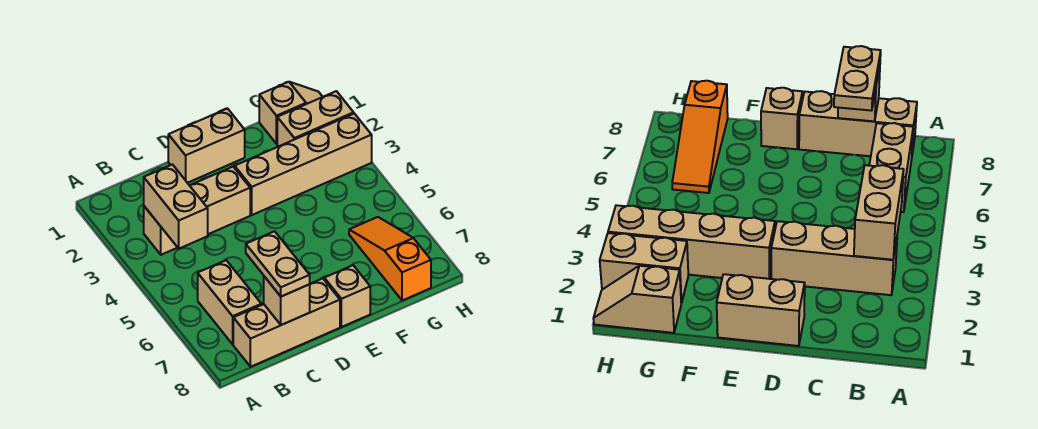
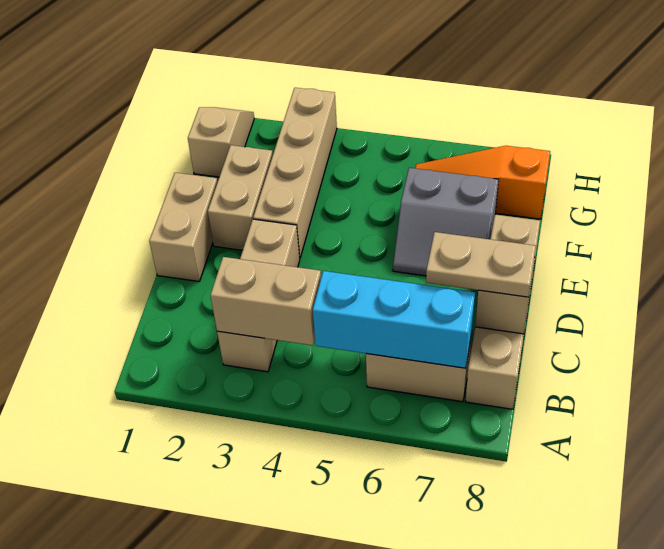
none -> cyan 1x3 brick [313,271,475,368]
none -> grey 2x2 slope [393,168,499,276]
tan 1x2 brick [277,91,354,146] -> tan 1x2 brick moved to [208,145,273,250]

